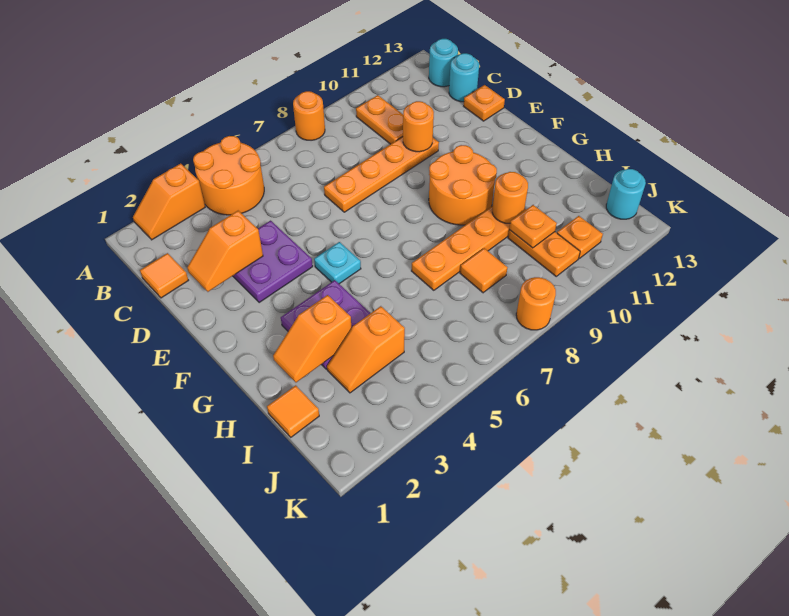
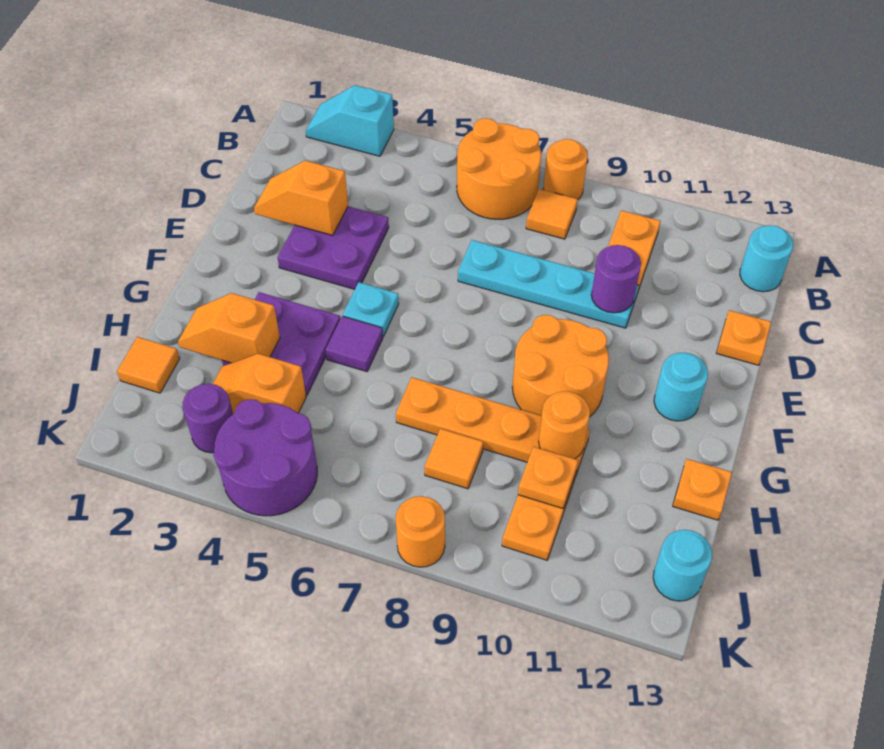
orange 1x2 slope [133,163,205,240] -> cyan 1x2 slope [306,85,394,156]
orange 2x2 round brick [193,136,264,215] -> orange 2x2 round brick moved to [457,118,541,219]
orange 1x1 tile [140,253,189,298] -> orange 1x1 tile moved to [526,189,578,239]
cyan 1x1 round brick [449,53,479,102] -> cyan 1x1 round brick moved to [654,353,708,421]
orange 1x4 plate [324,137,439,212] -> cyan 1x4 plate [458,240,639,328]
orange 1x1 round brick [403,101,434,152] -> purple 1x1 round brick [591,245,641,313]
none -> purple 1x1 tile [326,316,383,372]
none -> purple 1x1 round brick [183,384,233,453]
none -> purple 2x2 round brick [214,399,317,516]
orange 1x1 plate [557,216,603,258] -> orange 1x1 plate moved to [673,459,732,520]

